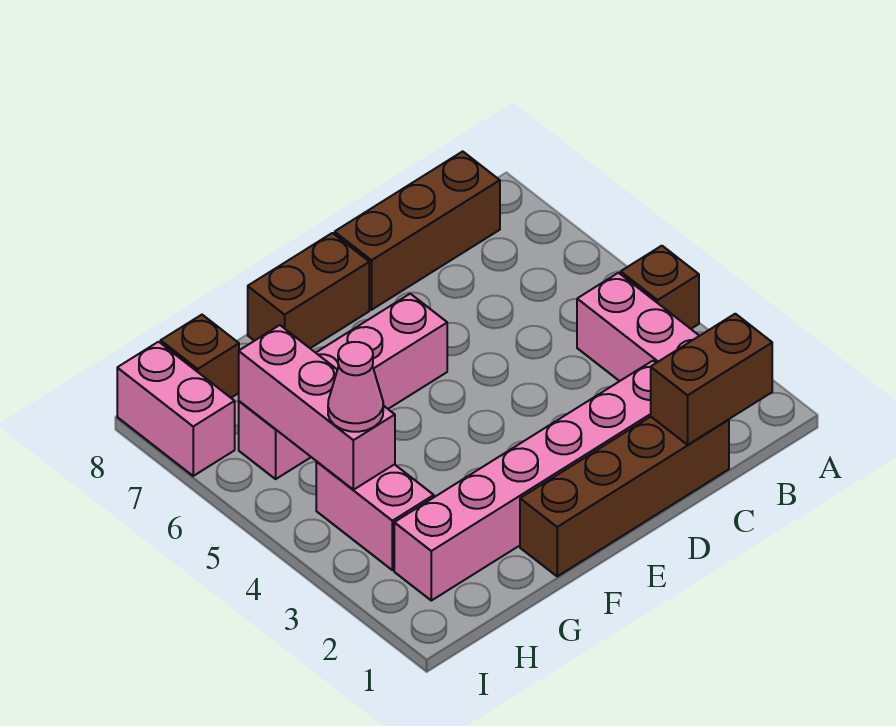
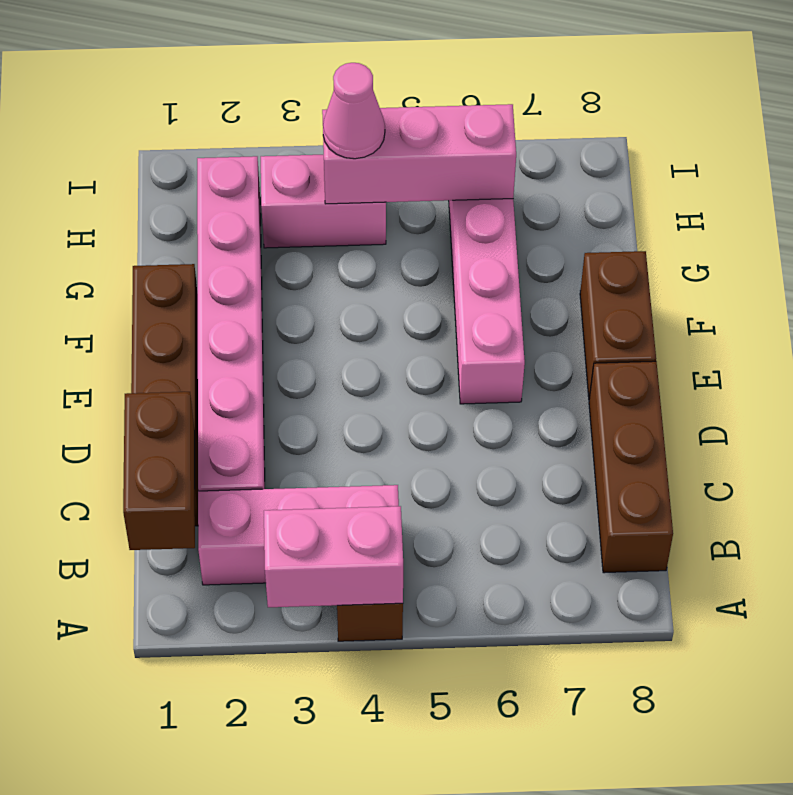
brown 1x1 brick [161,315,239,398] -> none
pink 1x2 brick [117,342,235,476] -> pink 1x2 brick moved to [264,506,403,607]

